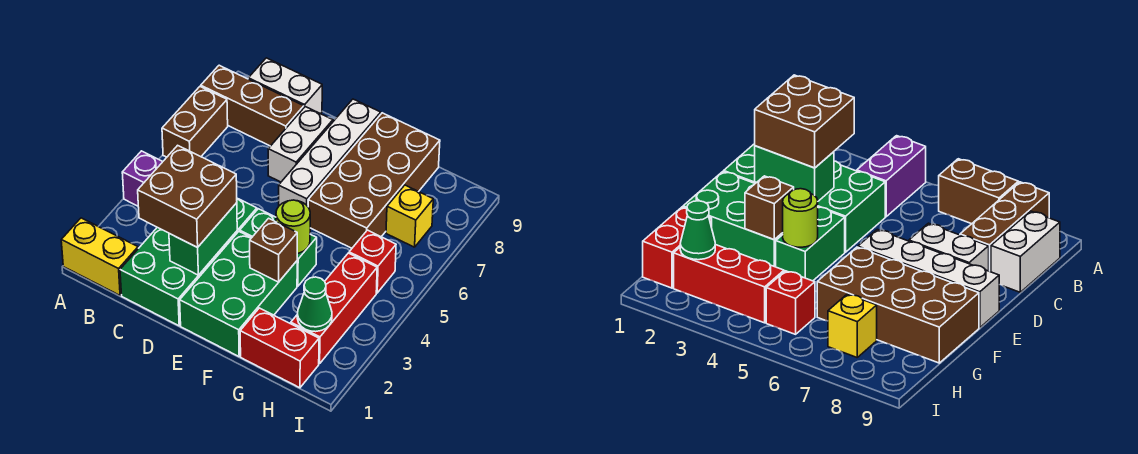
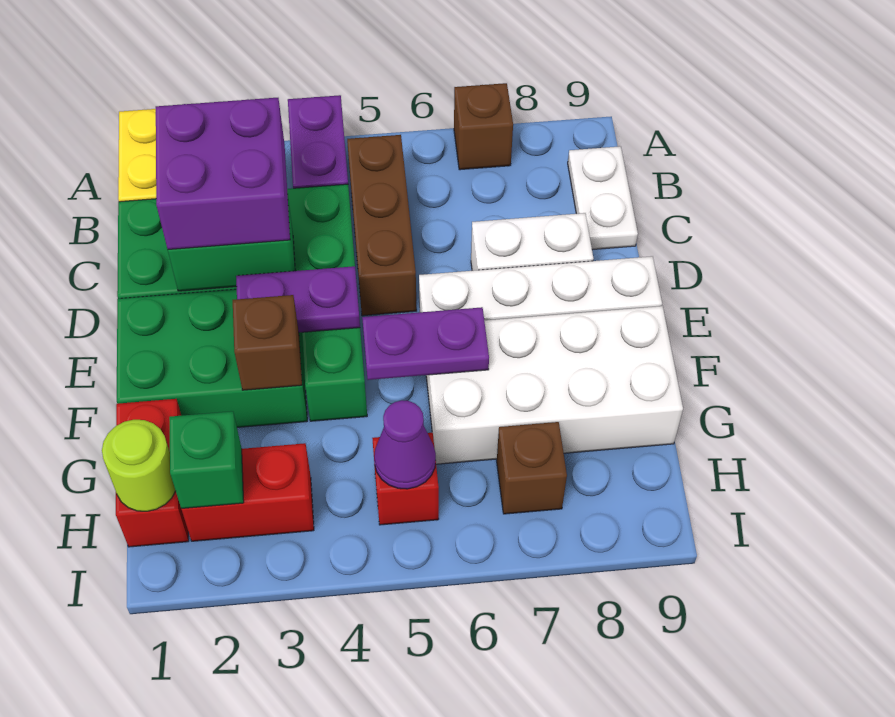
brown 1x2 brick [162,86,228,157] -> brown 1x1 brick [454,83,513,170]
brown 1x3 brick [201,65,304,146] -> brown 1x3 brick moved to [347,135,417,316]
white 1x2 brick [248,58,322,114] -> white 1x2 plate [568,146,638,250]
brown 2x2 brick [138,145,237,247] -> purple 2x2 brick [156,98,290,249]
none -> purple 1x2 plate [236,266,360,333]
lime 1x1 round brick [276,200,310,253] -> lime 1x1 round brick moved to [102,420,176,511]
none -> purple 1x2 plate [362,307,489,380]
brown 2x4 brick [308,113,440,248] -> white 2x4 brick [426,306,683,464]
red 1x3 brick [291,253,377,364] -> red 1x2 brick [181,443,314,541]
green 1x1 cone [297,277,332,332] -> green 1x1 brick [169,411,244,508]
none -> purple 1x1 cone [374,400,436,489]
yellow 1x1 brick [386,185,433,247] -> brown 1x1 brick [497,422,567,514]

